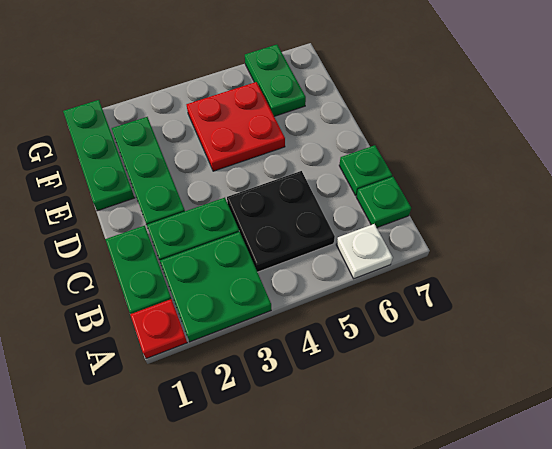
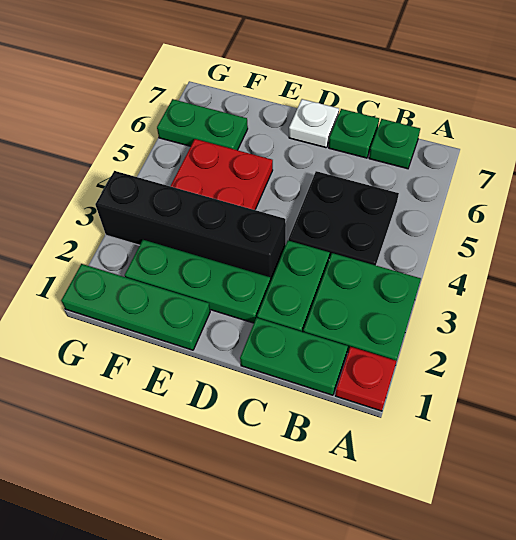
white 1x1 plate [336,224,393,279] -> white 1x1 plate moved to [289,99,339,148]
none -> black 1x4 brick [95,171,286,282]

